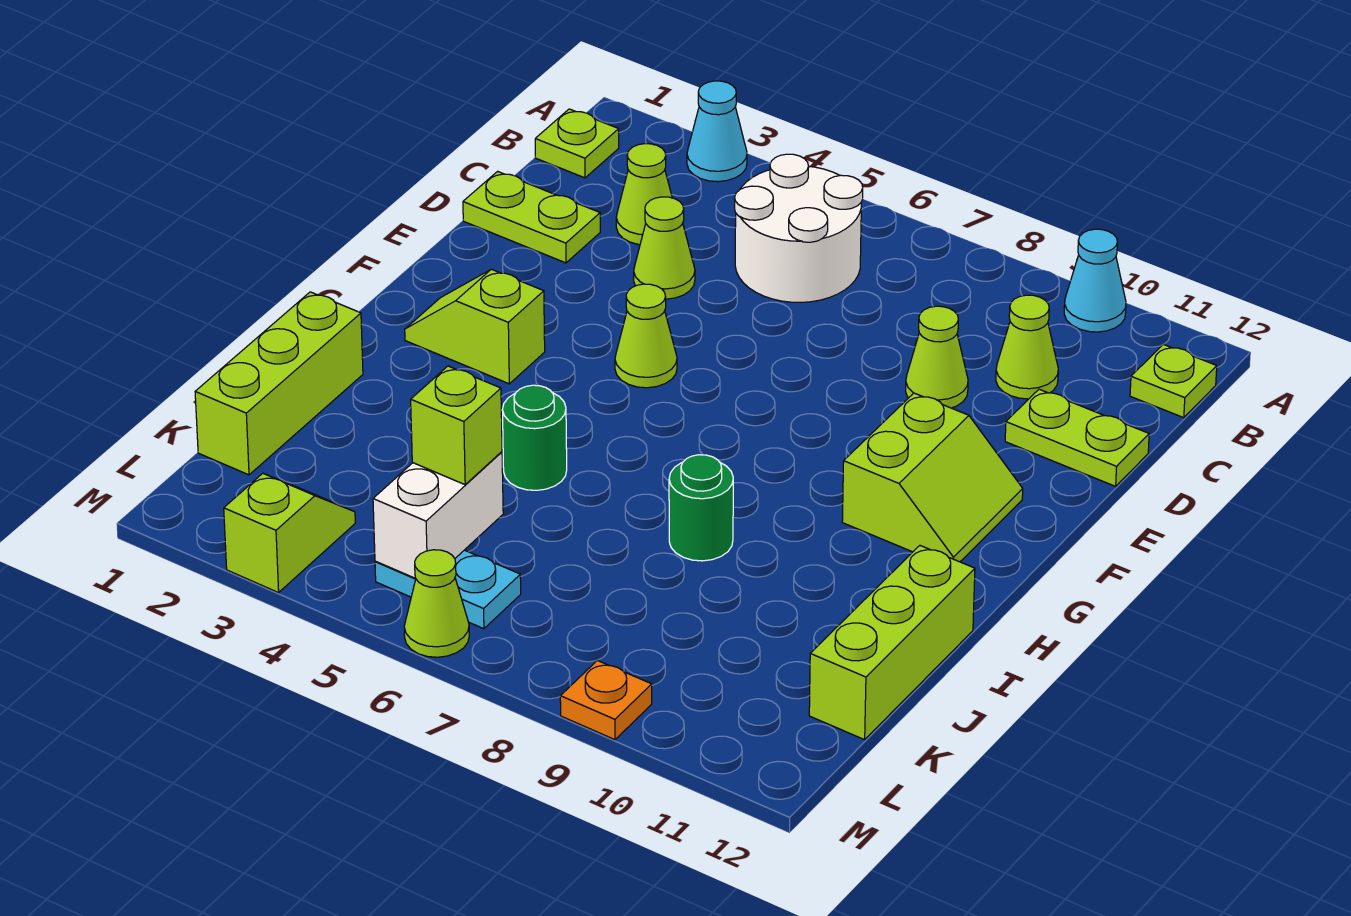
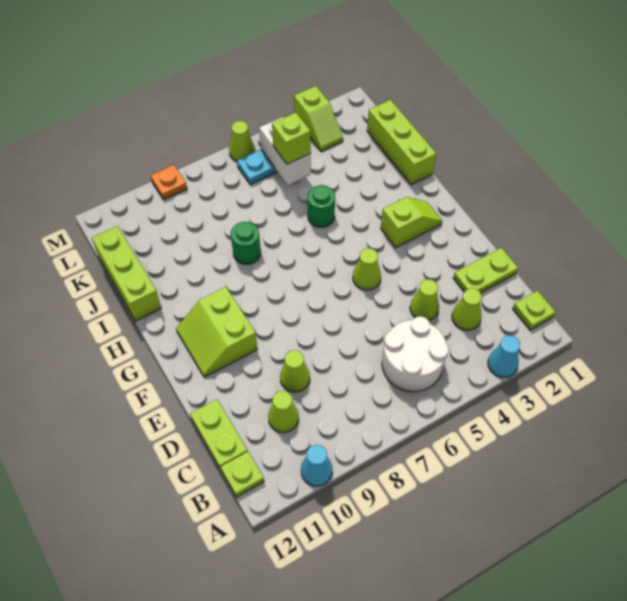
lime 1x2 plate [1005,389,1149,486] -> lime 1x2 plate turned to [190,399,248,470]

